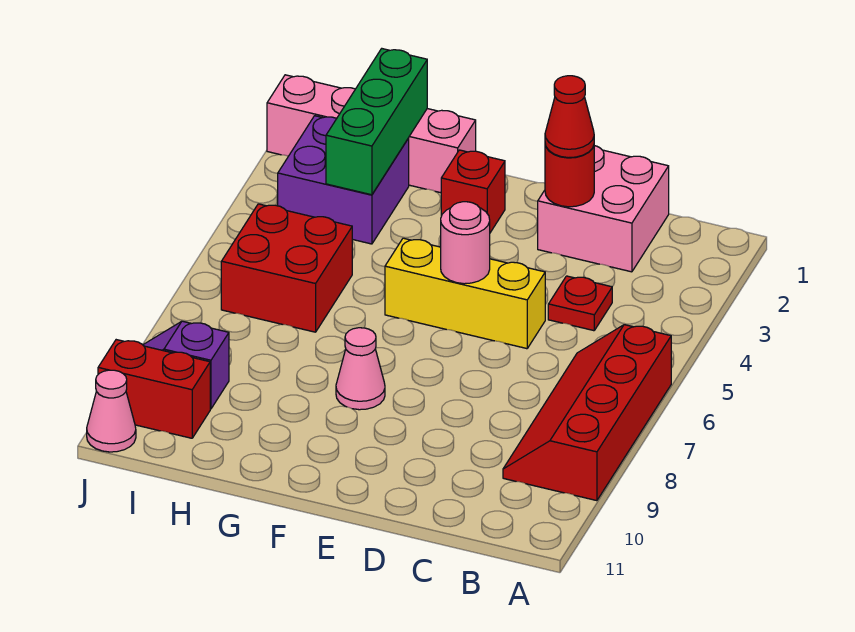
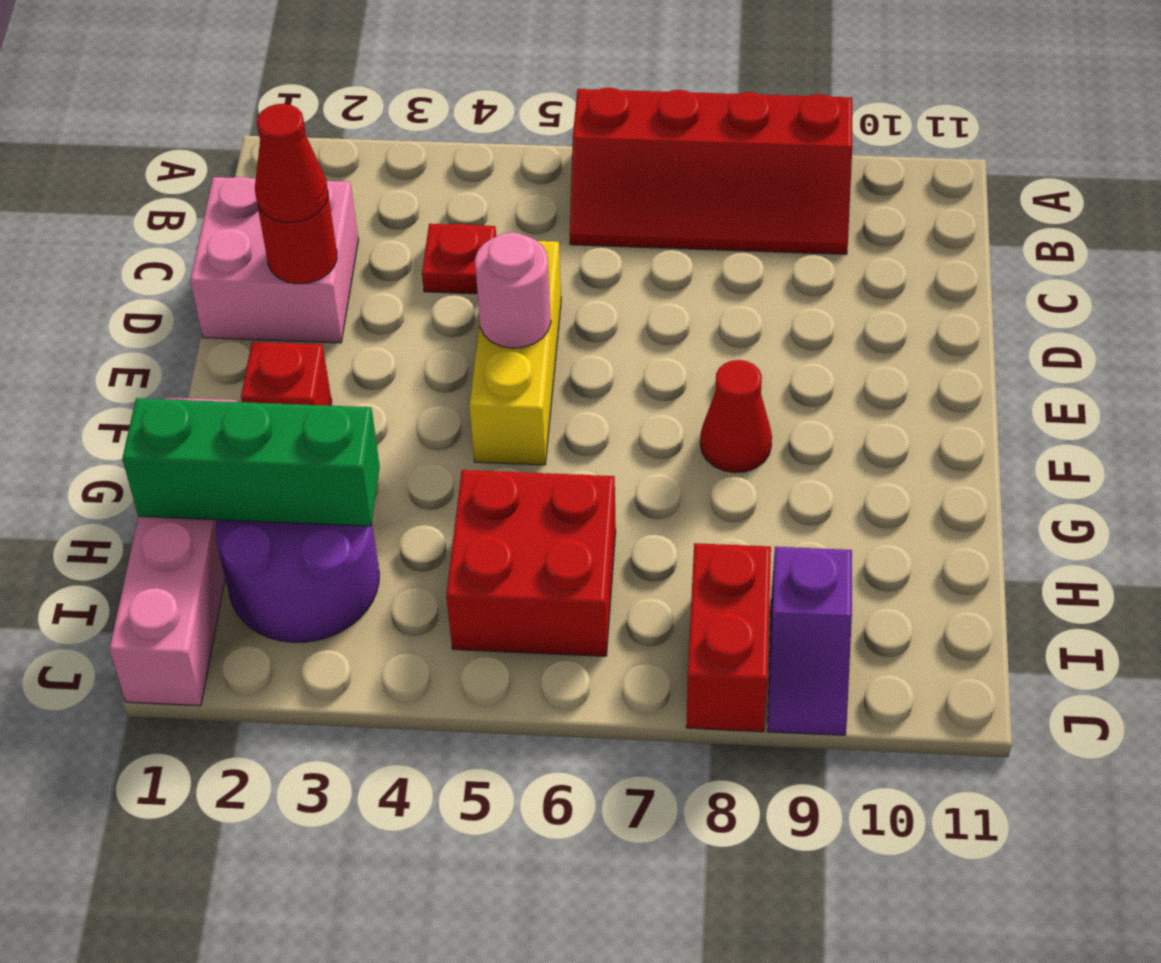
pink 1x1 cone [336,328,385,410] -> red 1x1 cone [700,360,772,473]
purple 2x2 brick [278,116,409,244] -> purple 2x2 round brick [216,520,379,642]
red 1x2 brick [98,340,210,438] -> red 1x2 brick moved to [686,543,771,732]
pink 1x1 cone [87,370,136,452] -> none

